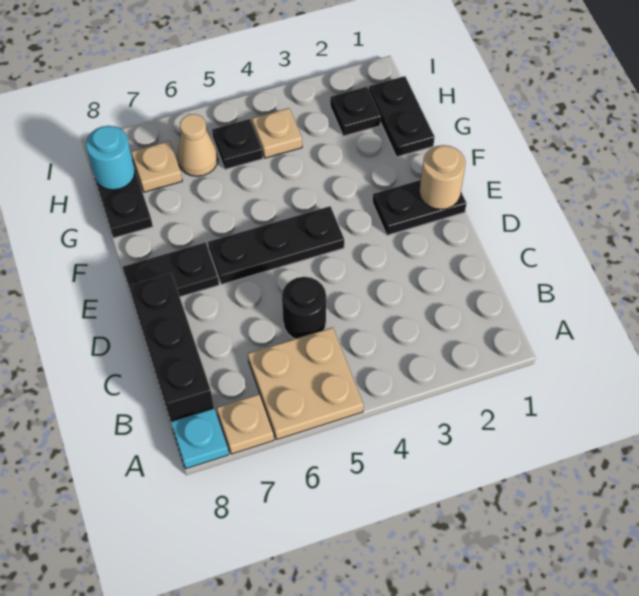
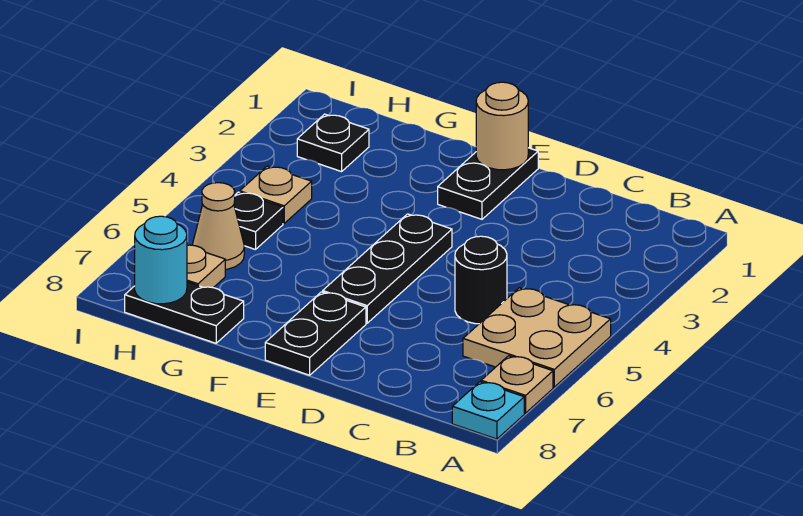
black 1x3 brick [129,273,214,422] -> none
black 1x2 plate [369,76,435,157] -> none

